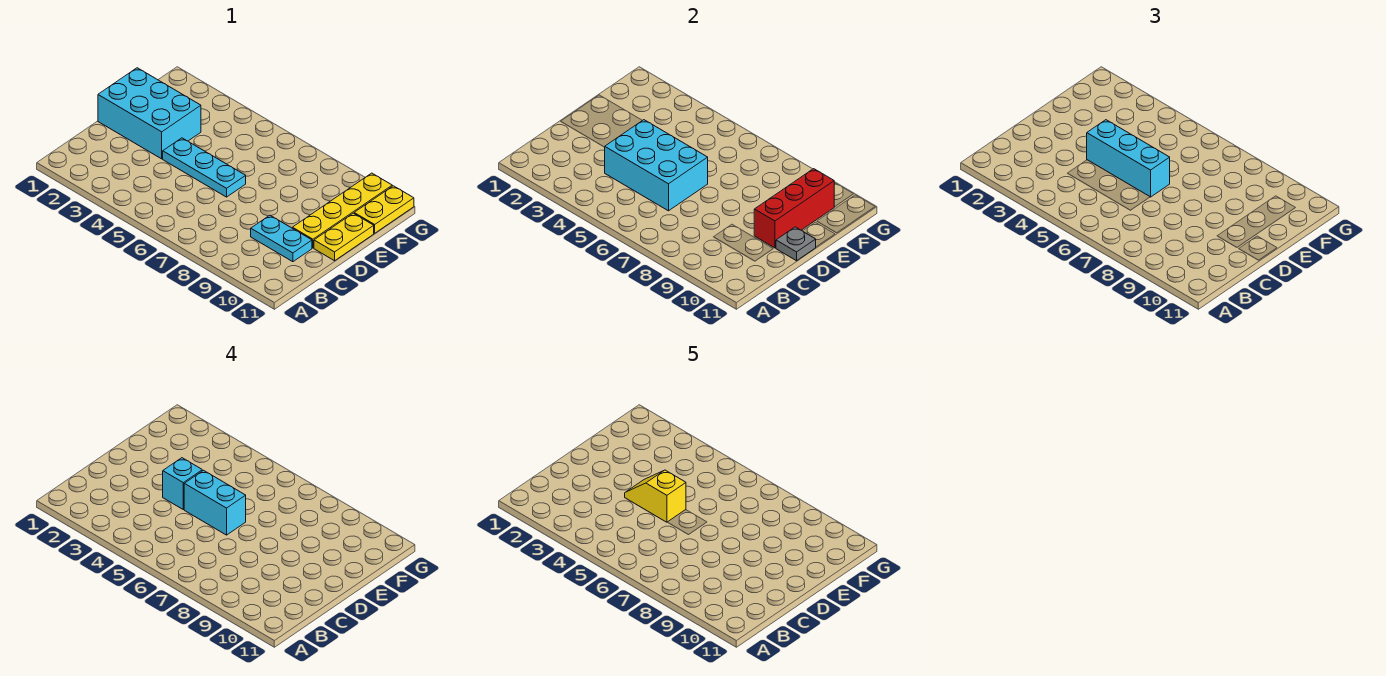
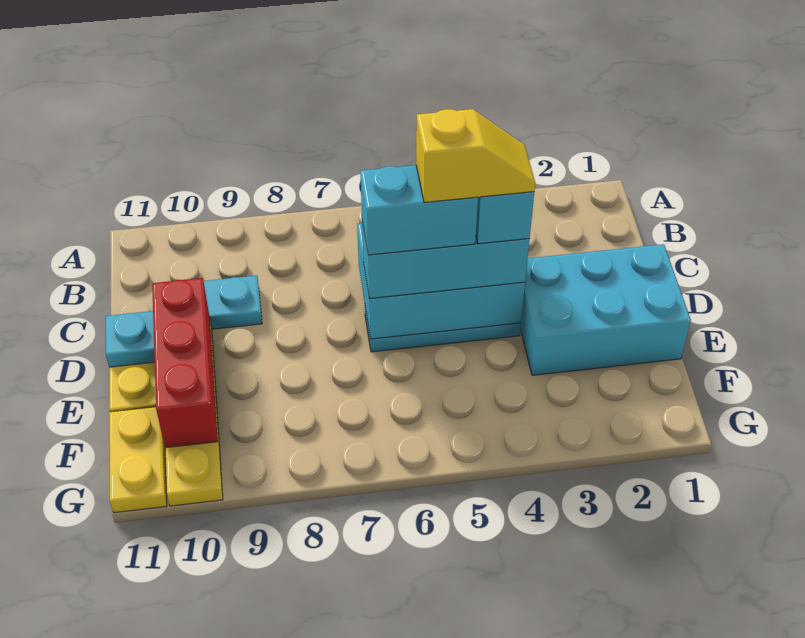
grey 1x1 plate [776,227,816,261] -> cyan 1x1 plate [106,311,155,367]

